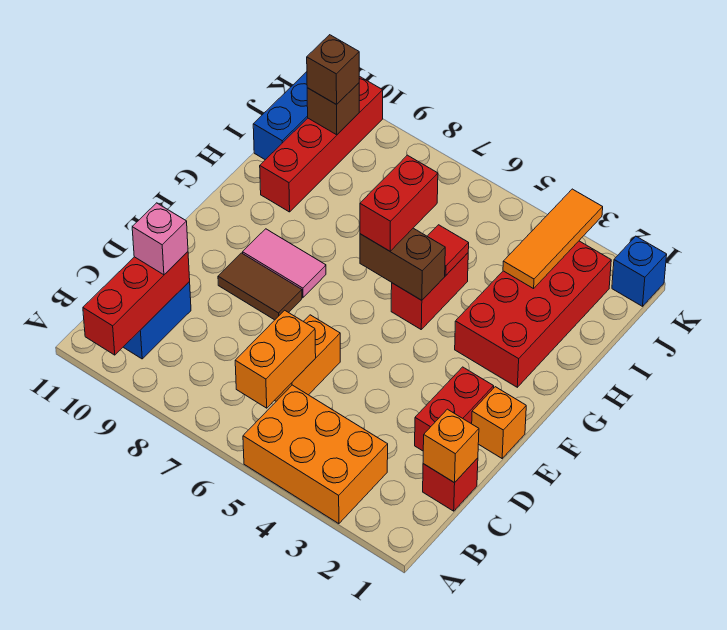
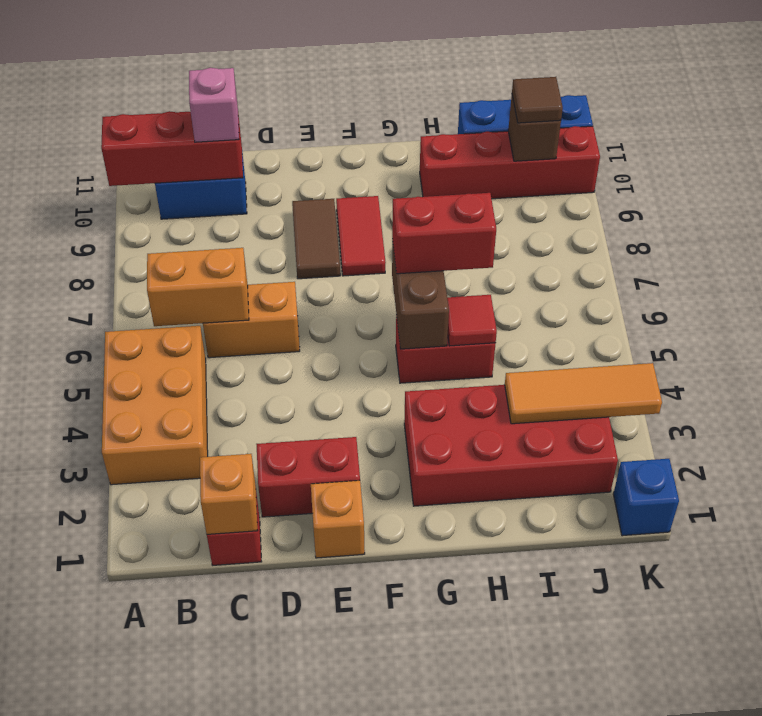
pink 1x2 tile [243,229,326,297] -> red 1x2 tile [336,196,386,276]
brown 1x1 brick [307,35,359,105] -> brown 1x1 tile [512,77,563,123]

